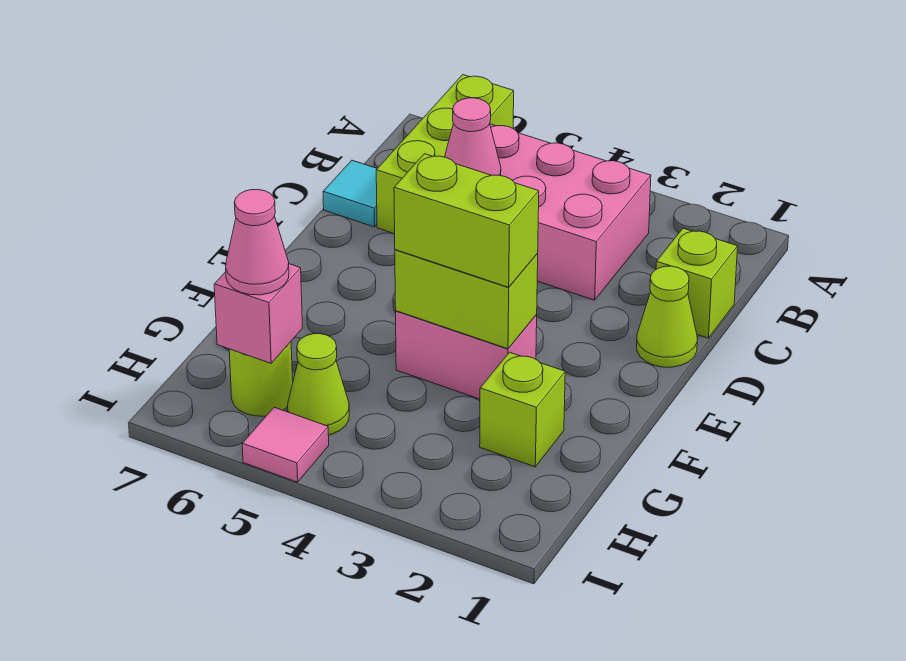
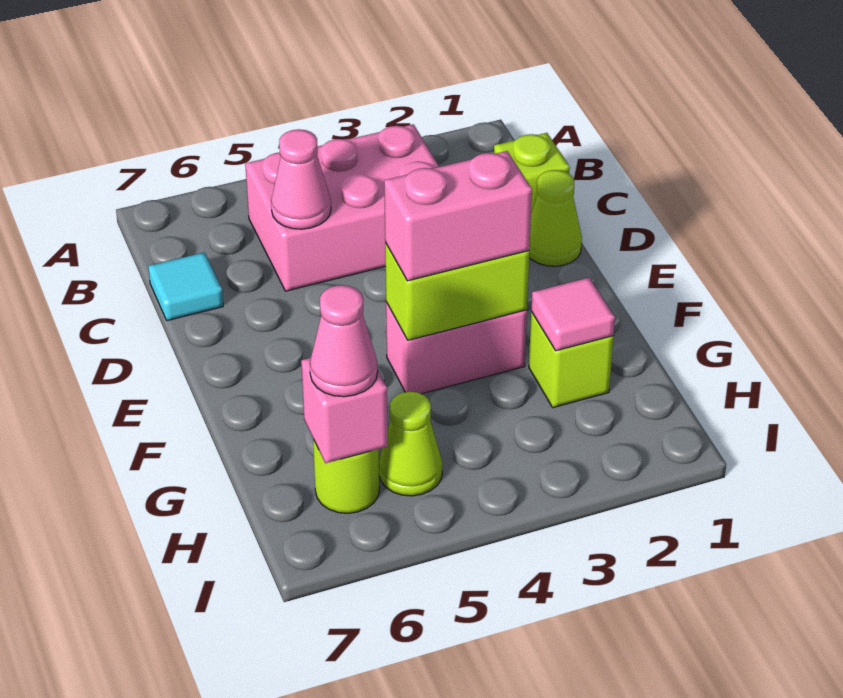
lime 1x3 brick [376,75,514,234] -> none
lime 1x2 brick [394,154,539,287] -> pink 1x2 brick [384,151,532,281]
pink 1x1 tile [242,407,329,482] -> pink 1x1 tile moved to [531,278,615,351]

